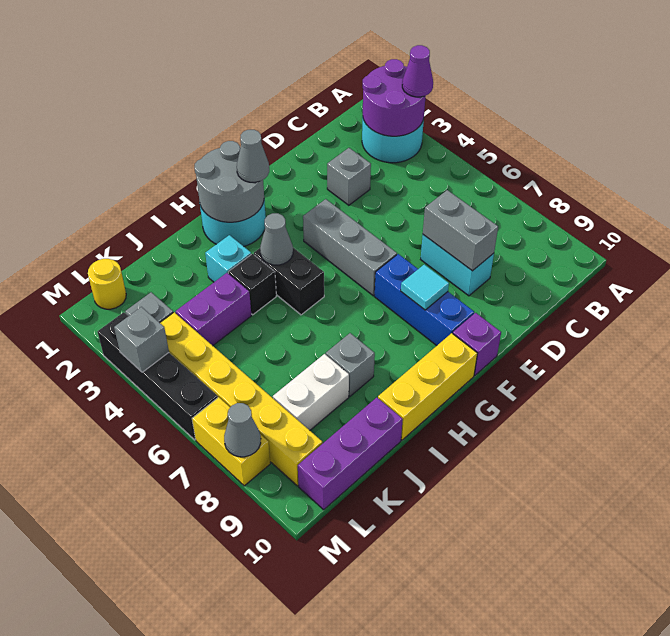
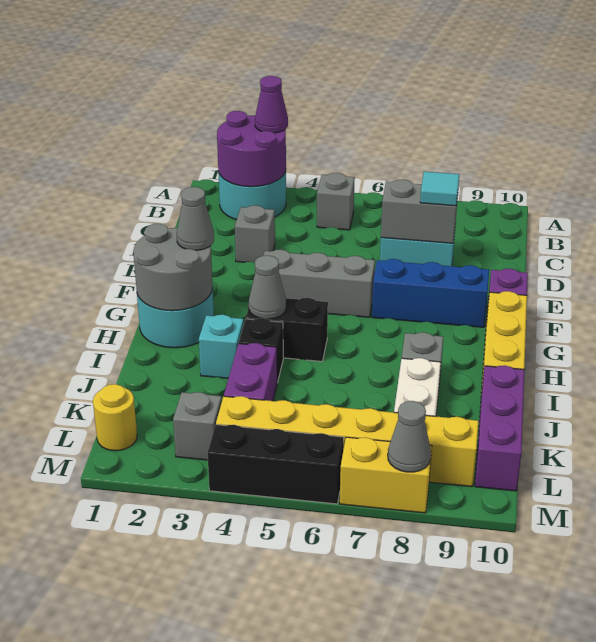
cyan 1x1 tile [401,265,449,310] -> cyan 1x1 tile moved to [420,172,459,206]
black 1x4 brick [97,312,218,440] -> black 1x3 brick [208,425,344,504]
grey 1x1 brick [114,307,169,372] -> grey 1x1 brick moved to [317,173,355,230]

